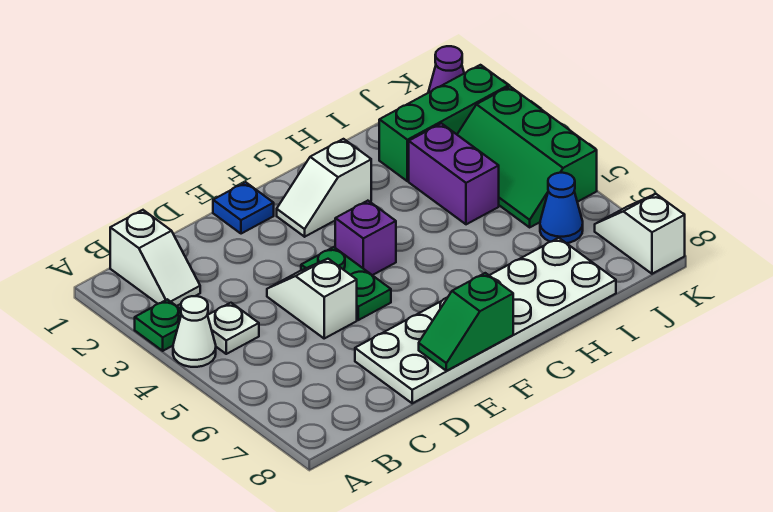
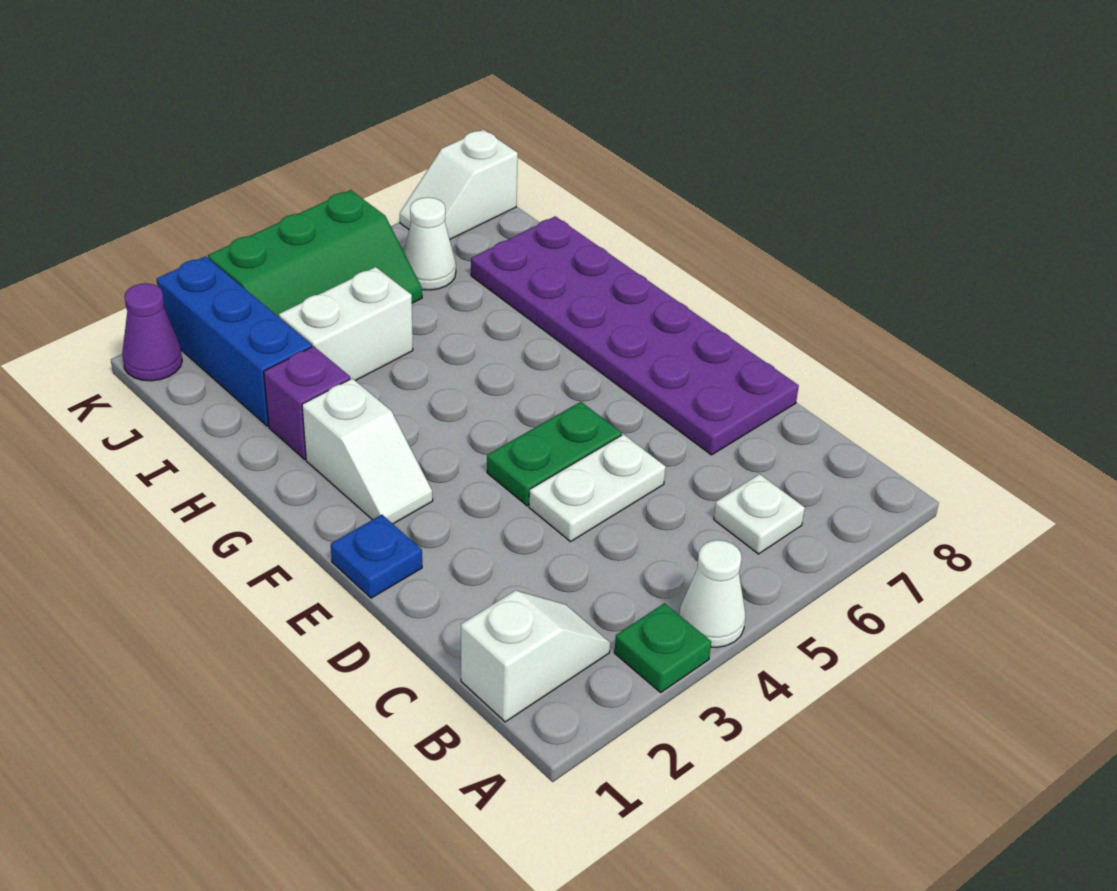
white 1x1 plate [208,303,259,354] -> white 1x1 plate moved to [714,474,805,554]
white 1x2 slope [267,259,357,338] -> white 1x2 plate [529,434,666,542]
white 2x6 plate [355,238,616,403] -> purple 2x6 plate [471,216,799,455]
green 1x2 slope [419,273,513,371] -> none
purple 1x1 brick [335,201,396,275] -> purple 1x1 brick moved to [264,346,350,459]
green 1x3 brick [379,65,509,181] -> blue 1x3 brick [157,256,312,426]
purple 1x2 brick [409,123,499,224] -> white 1x2 brick [279,267,413,381]
blue 1x1 cone [540,173,583,243] -> white 1x1 cone [404,197,456,290]

